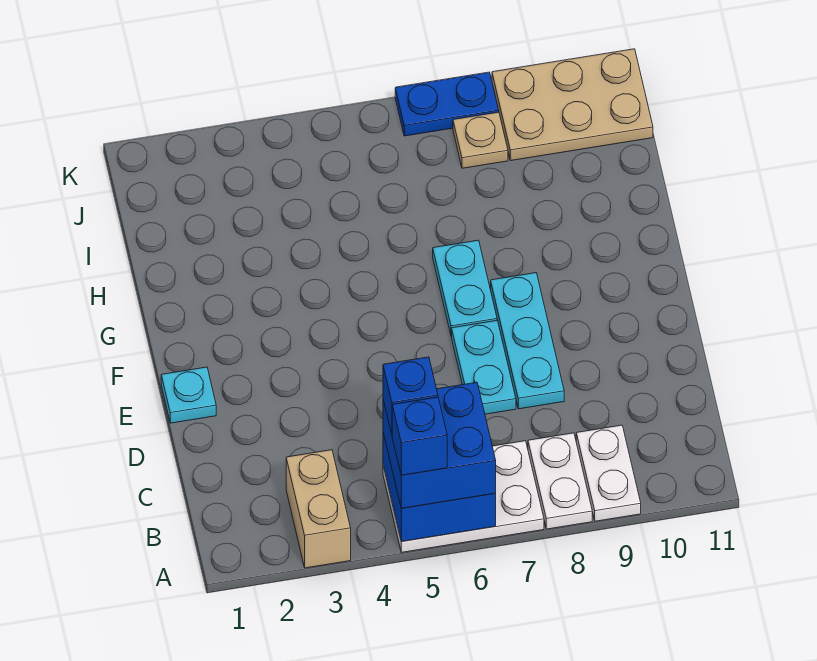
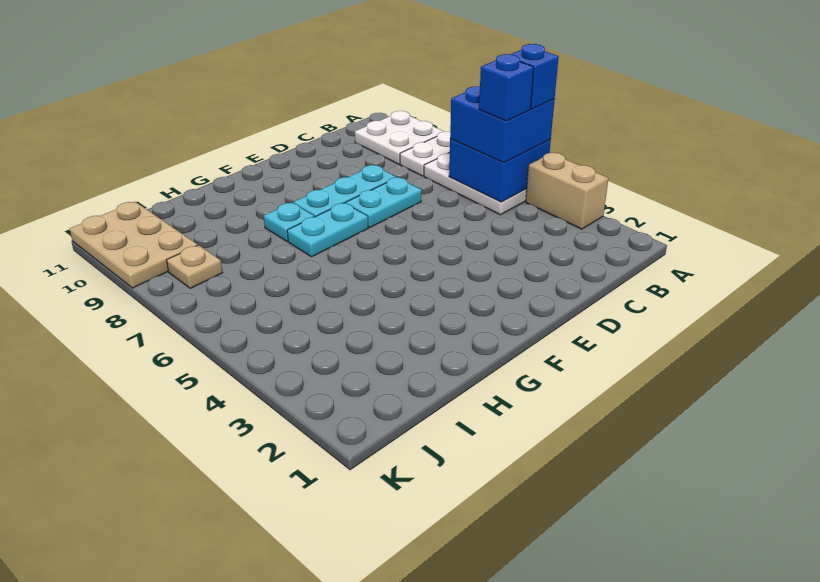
tan 1x2 brick [286,450,351,568] -> tan 1x2 brick turned to [526,153,609,229]
white 1x2 plate [576,425,641,521] -> white 2x2 plate [355,111,444,164]
cyan 1x1 plate [161,367,216,423] -> cyan 1x1 plate moved to [264,203,315,242]
blue 1x2 plate [395,72,499,136] -> none

